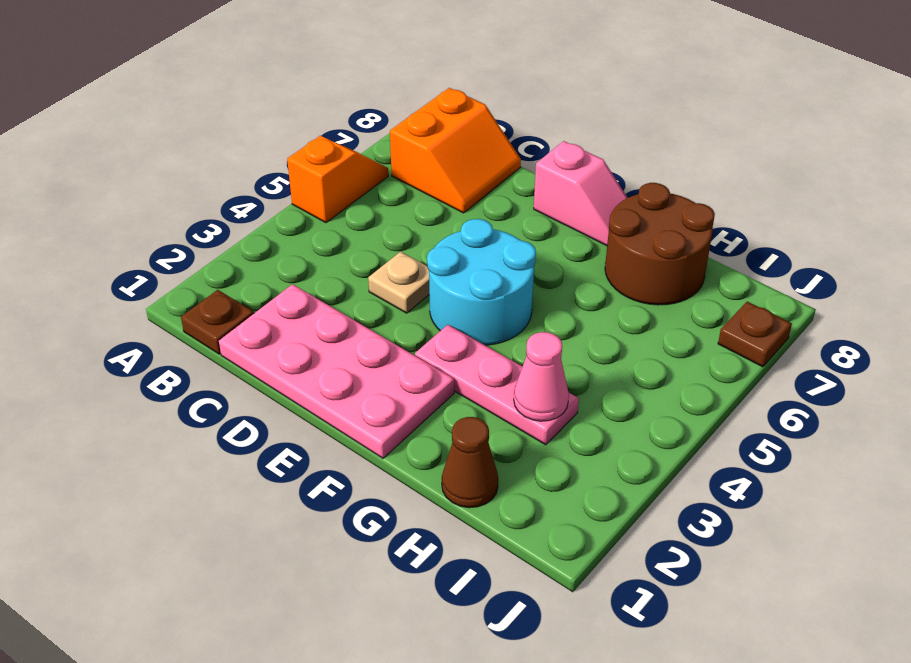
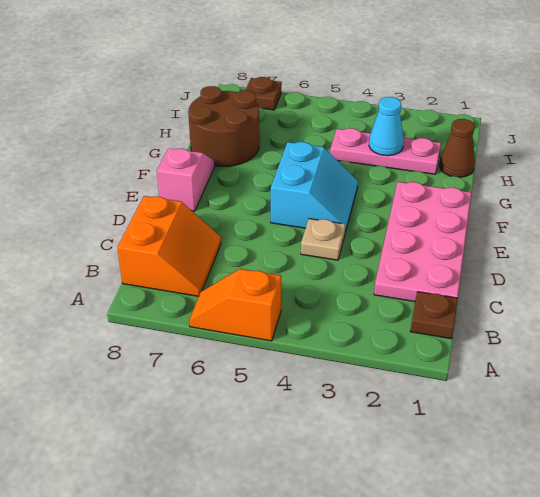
orange 2x2 slope [390,88,521,213] -> orange 2x2 slope turned to [117,196,221,296]
cyan 2x2 round brick [427,219,536,345] -> cyan 2x2 slope [271,142,358,232]
pink 1x3 plate [415,325,579,445] -> pink 1x3 plate turned to [330,128,441,174]
pink 1x1 cone [514,332,569,421] -> cyan 1x1 cone [369,97,404,156]

